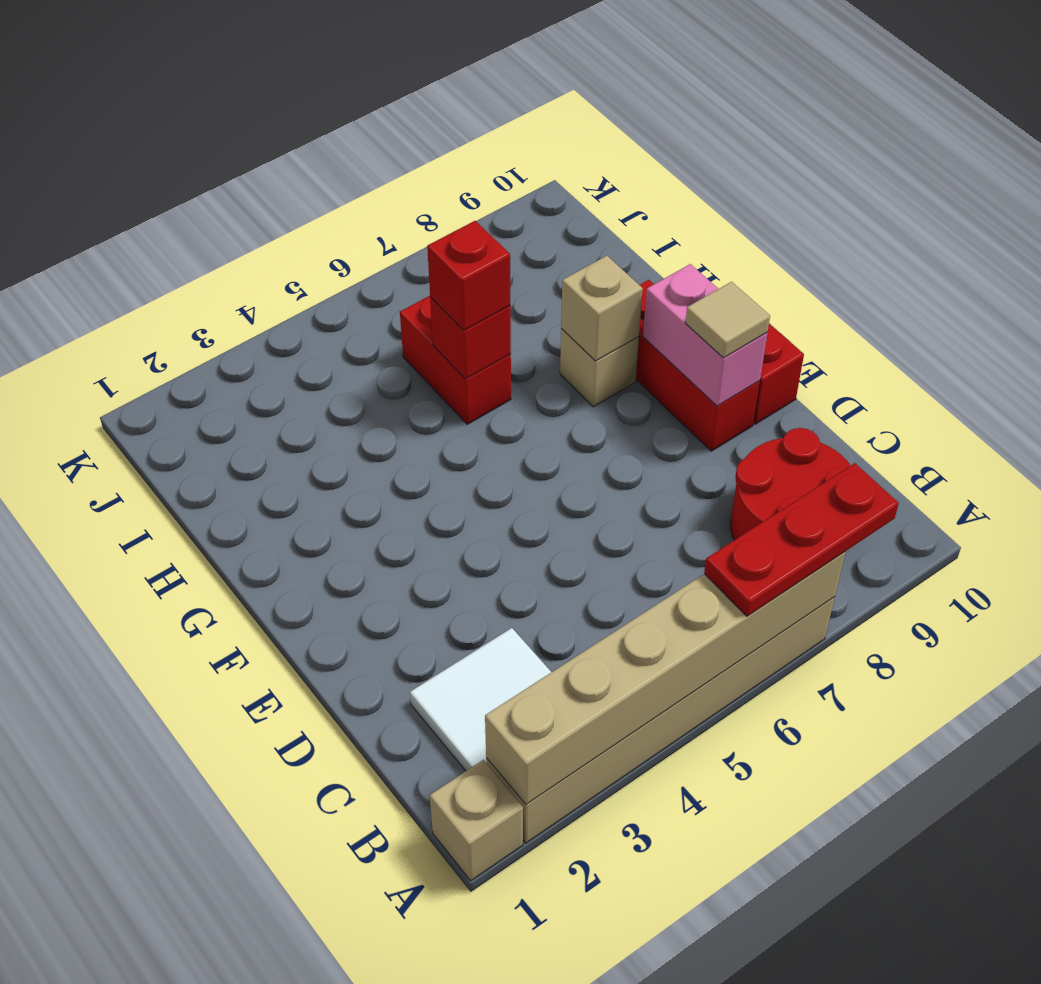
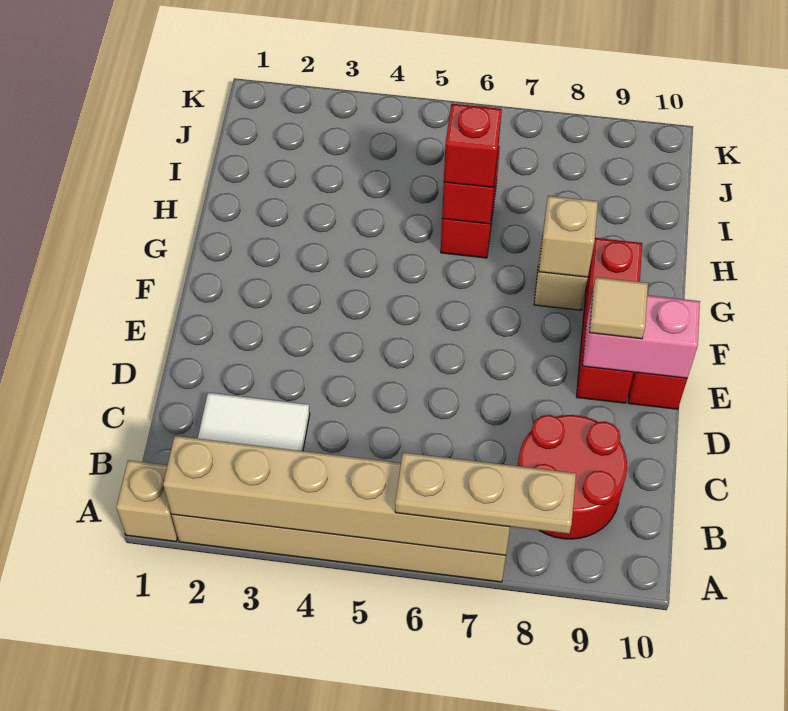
red 1x3 plate [704,463,899,616] -> tan 1x3 plate [395,453,576,534]
pink 1x2 brick [643,264,767,406] -> pink 1x2 brick turned to [583,292,700,378]

